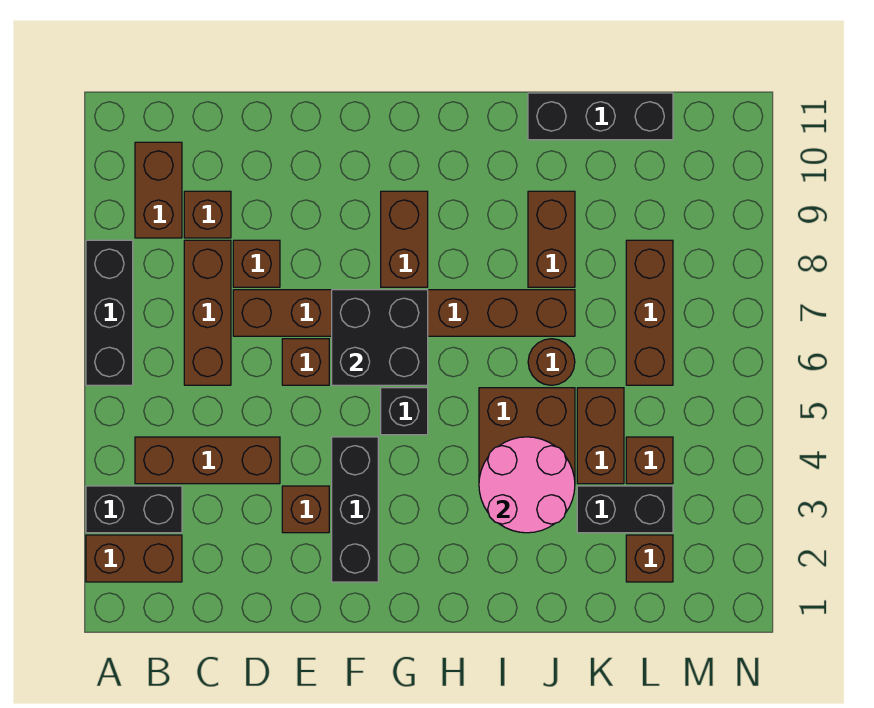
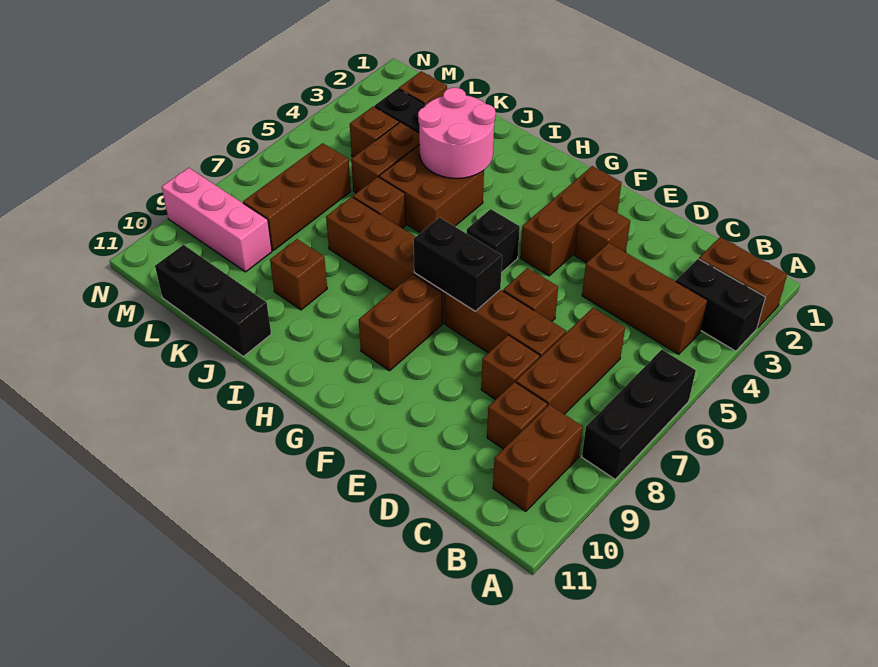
black 1x3 brick [332,437,378,582] -> brown 1x3 brick [520,166,622,276]
black 2x2 brick [332,290,428,385] -> black 1x2 brick [414,217,502,311]
brown 1x1 round brick [528,339,575,385] -> brown 1x1 brick [353,177,406,228]
brown 1x2 brick [528,191,575,287] -> brown 1x1 brick [270,239,327,310]
none -> pink 1x3 brick [162,168,272,272]

